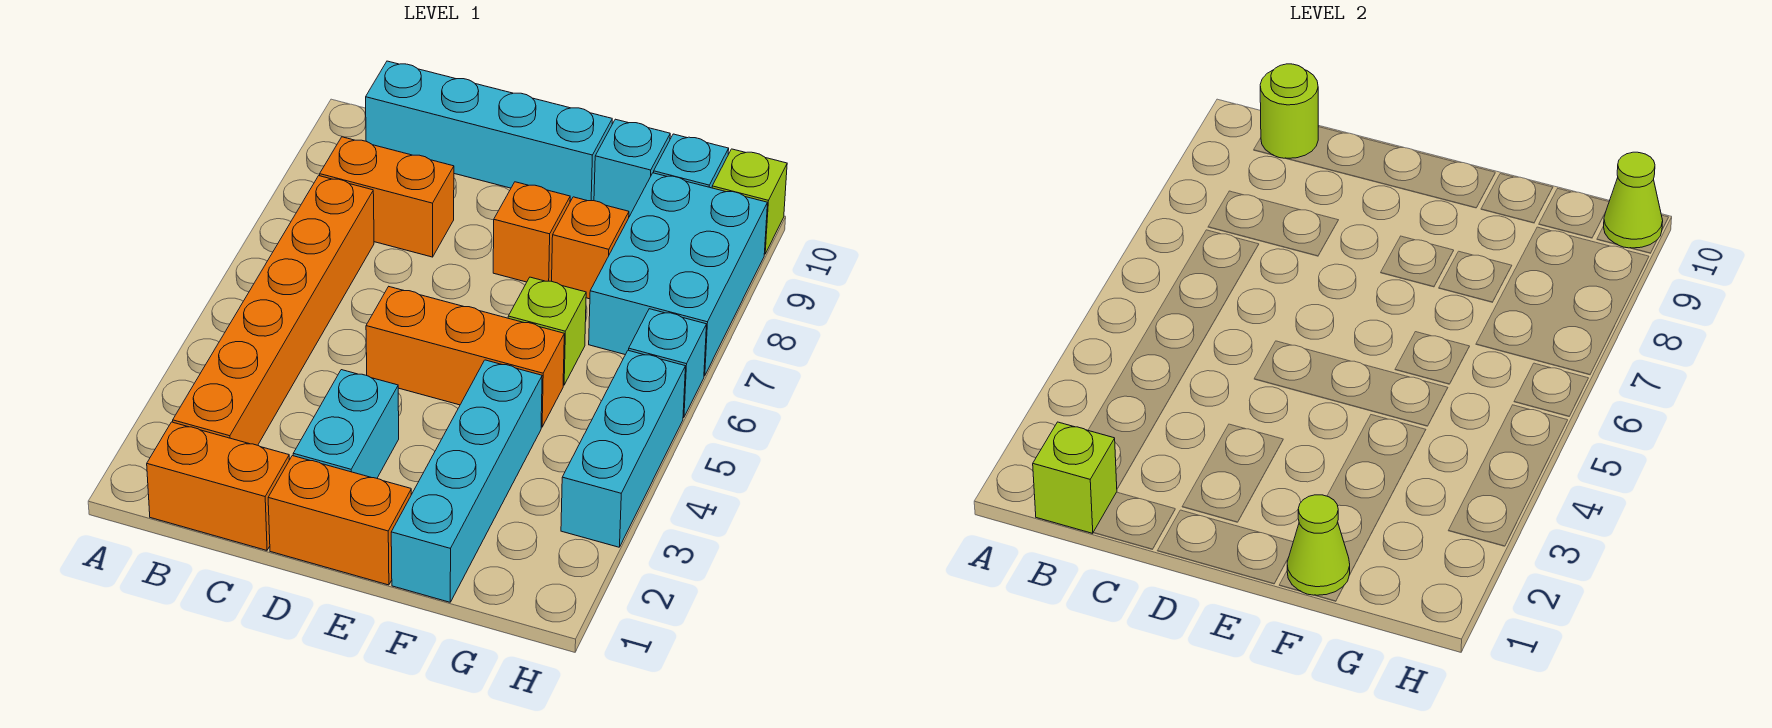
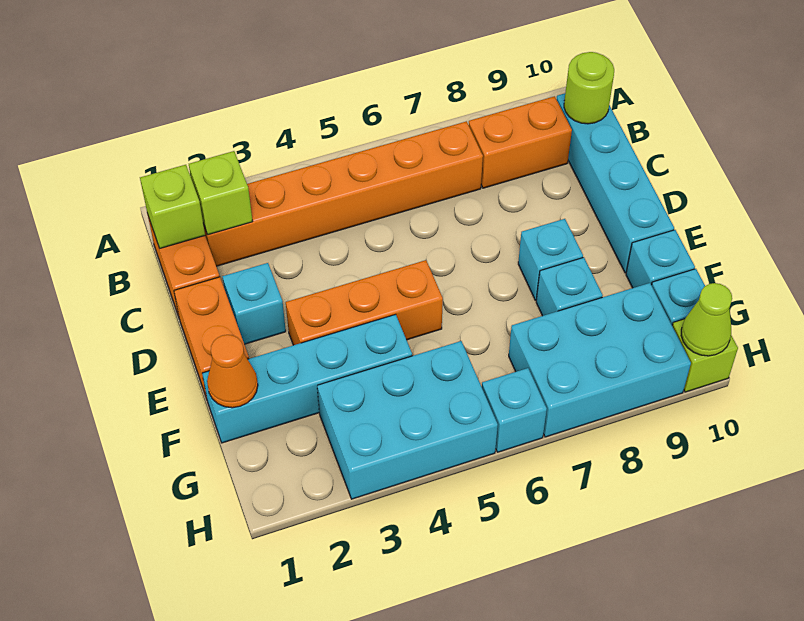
orange 1x2 brick [320,137,454,257] -> orange 1x2 brick turned to [469,96,572,188]
cyan 1x2 brick [293,370,399,478] -> cyan 1x1 brick [222,263,286,344]
orange 1x3 brick [366,287,564,427] -> orange 1x3 brick turned to [286,260,443,345]
orange 1x1 brick [493,182,570,282] -> cyan 1x1 brick [518,219,583,300]
lime 1x1 cone [1287,495,1350,595] -> orange 1x1 cone [207,335,258,408]
lime 1x1 brick [508,277,586,385] -> lime 1x1 brick moved to [189,151,253,235]
orange 1x1 brick [552,197,629,299] -> cyan 1x1 brick [536,257,603,316]
cyan 1x3 brick [561,350,686,547] -> cyan 2x3 brick [317,341,498,499]

